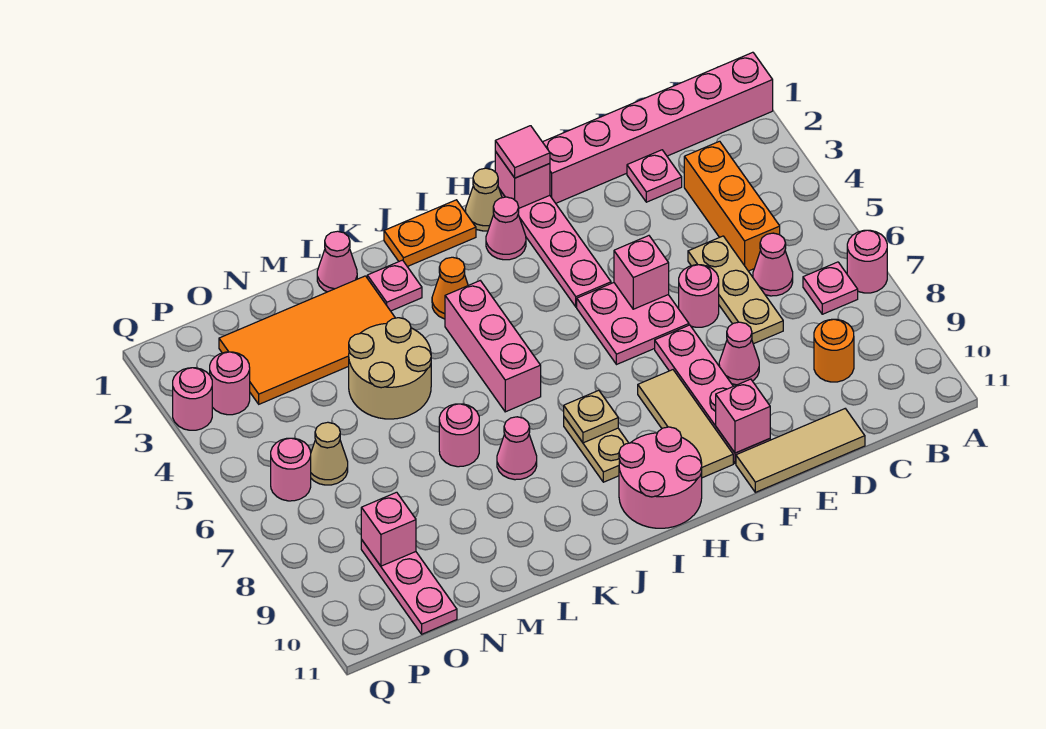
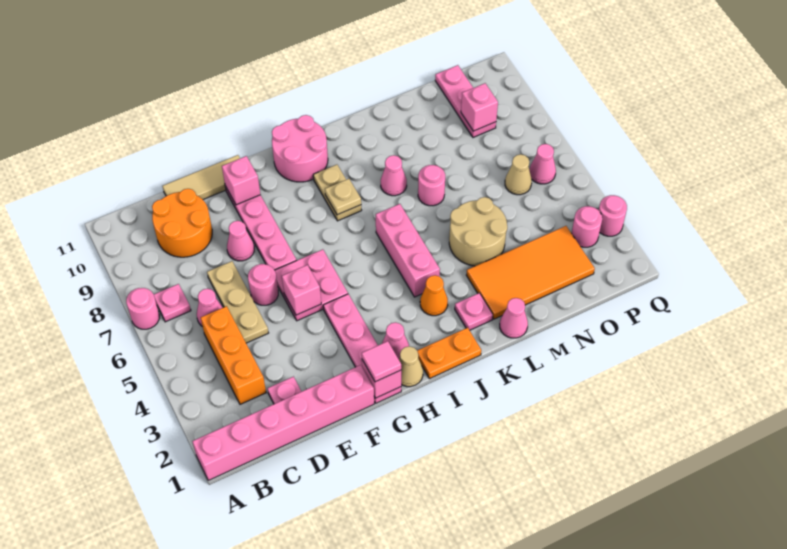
orange 1x1 round brick [814,319,854,382] -> orange 2x2 round brick [152,189,212,257]
tan 1x3 tile [638,370,733,478] -> none
pink 1x1 round brick [271,438,311,501] -> pink 1x1 cone [529,144,556,184]

